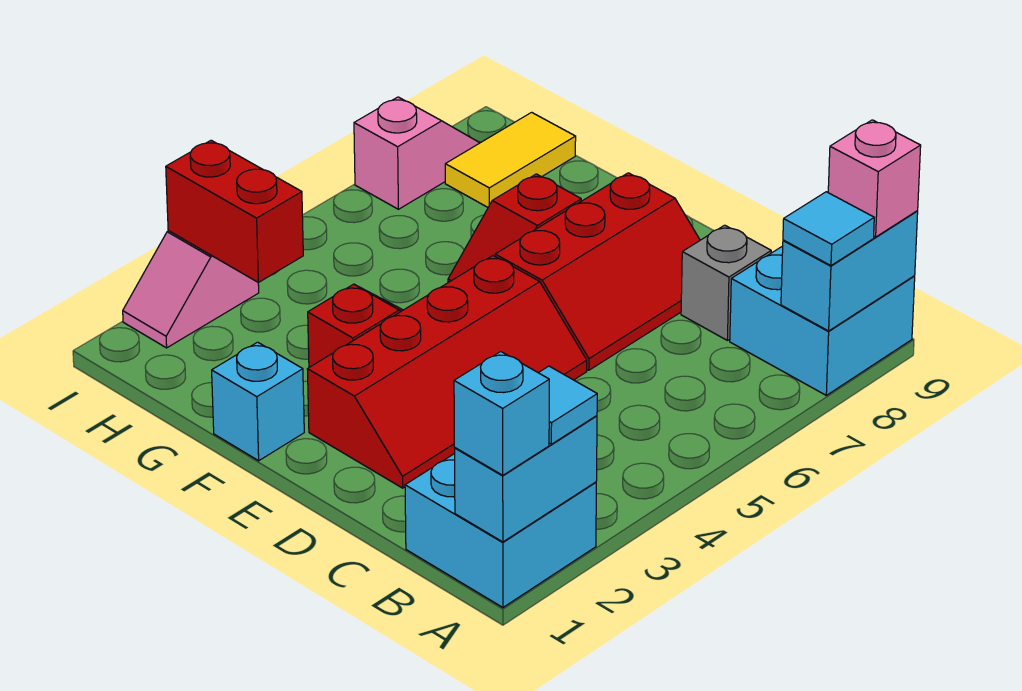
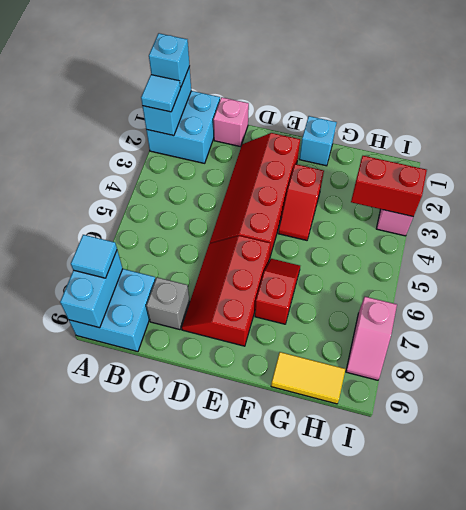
pink 1x1 brick [828,120,921,237] -> pink 1x1 brick moved to [213,97,249,147]
yellow 1x2 tile [445,112,576,207] -> yellow 1x2 tile turned to [271,352,346,404]

